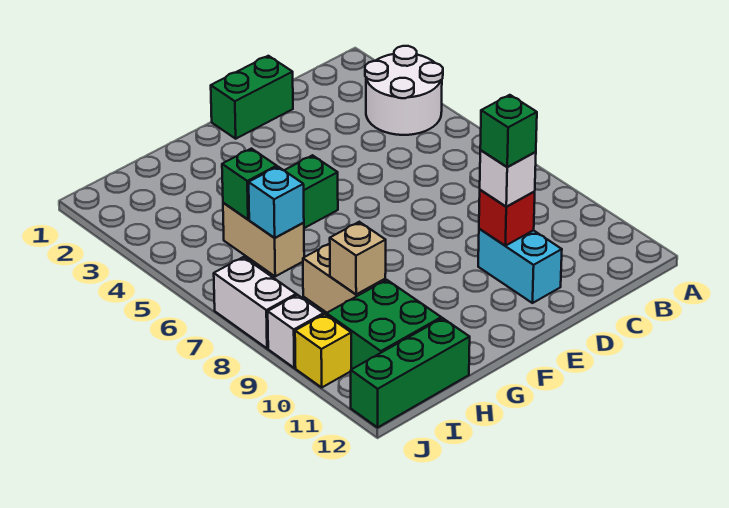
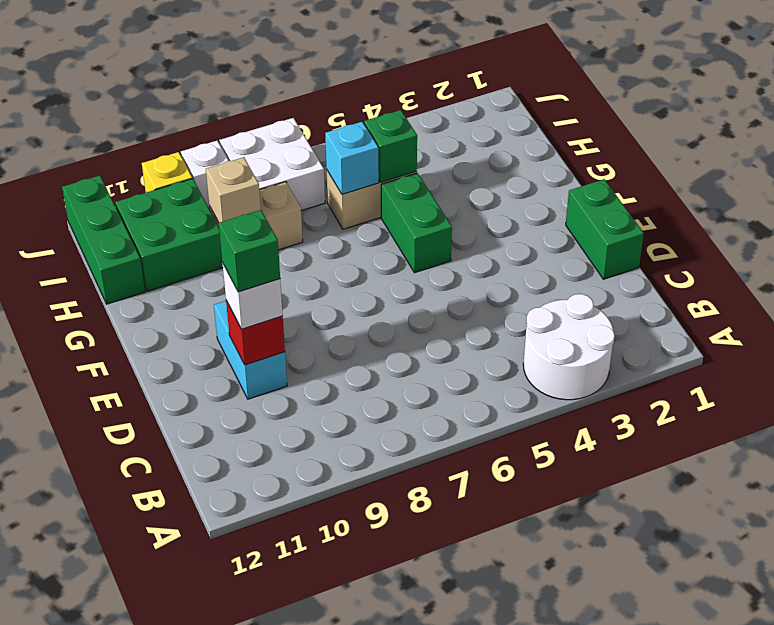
cyan 1x2 brick [478,229,562,303] -> cyan 1x2 brick turned to [214,301,287,399]
white 1x2 brick [214,257,296,348] -> white 2x2 brick [219,118,325,211]

